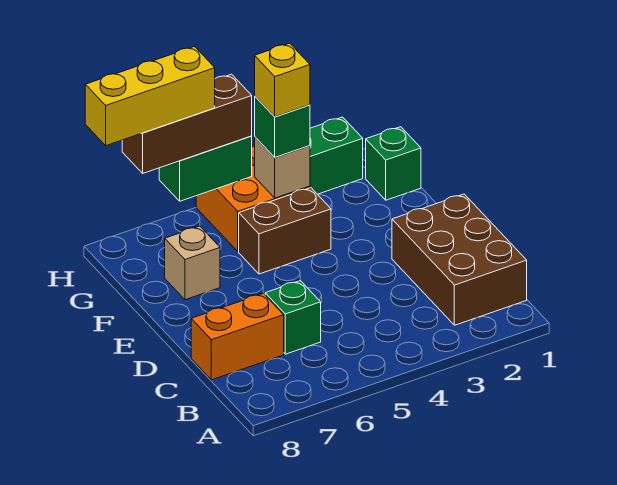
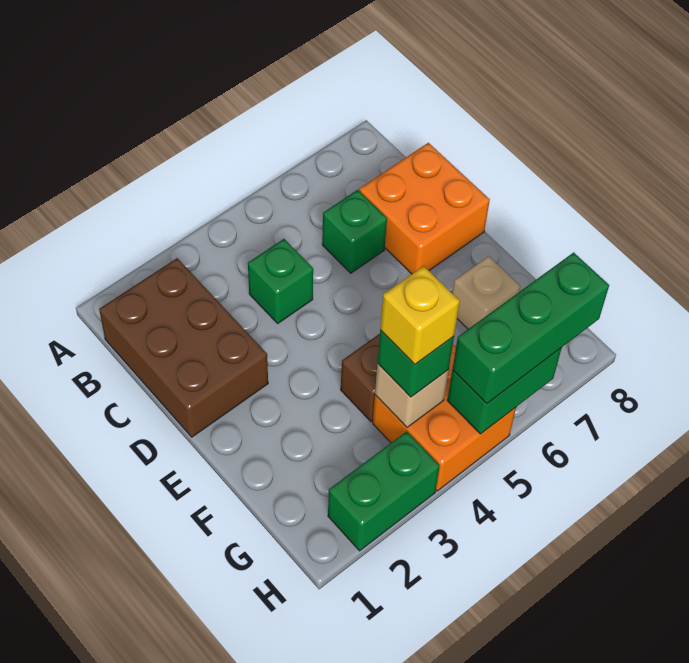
orange 1x2 brick [191,293,284,380] -> orange 2x2 brick [359,143,490,274]
green 1x1 brick [366,127,421,200] -> green 1x1 brick moved to [248,239,313,323]
brown 1x3 brick [122,74,252,173] -> green 1x3 brick [452,252,609,403]
yellow 1x3 brick [85,47,215,146] -> none

